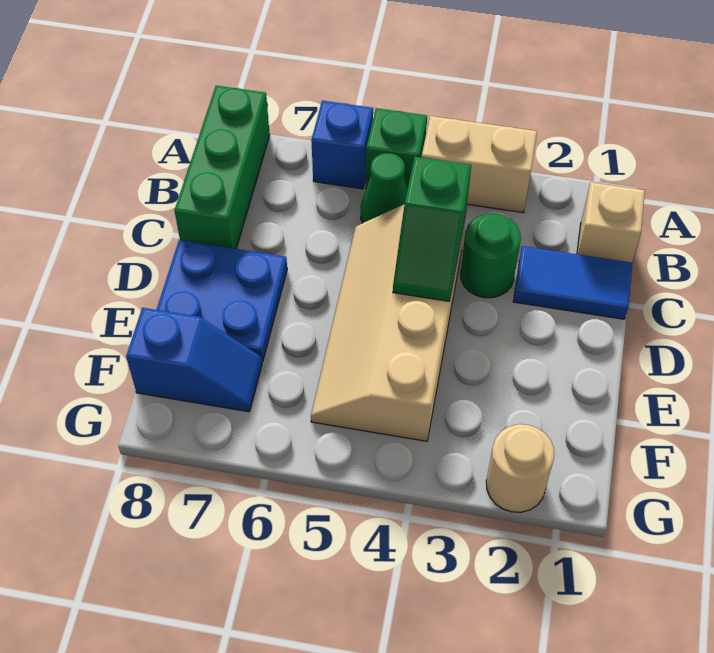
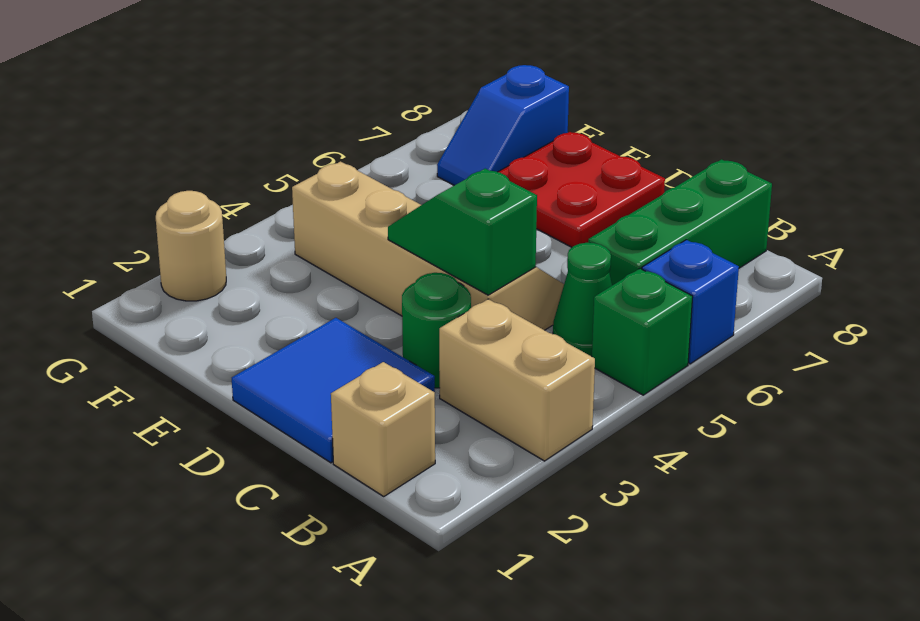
tan 1x2 brick [422,116,537,213] -> tan 1x2 brick turned to [439,299,595,461]
green 1x3 brick [174,86,270,249] -> green 1x3 brick turned to [588,159,772,285]
blue 1x2 tile [513,246,633,319] -> blue 2x2 tile [232,318,435,463]
blue 2x2 plate [156,240,287,361] -> red 2x2 plate [498,132,665,247]

